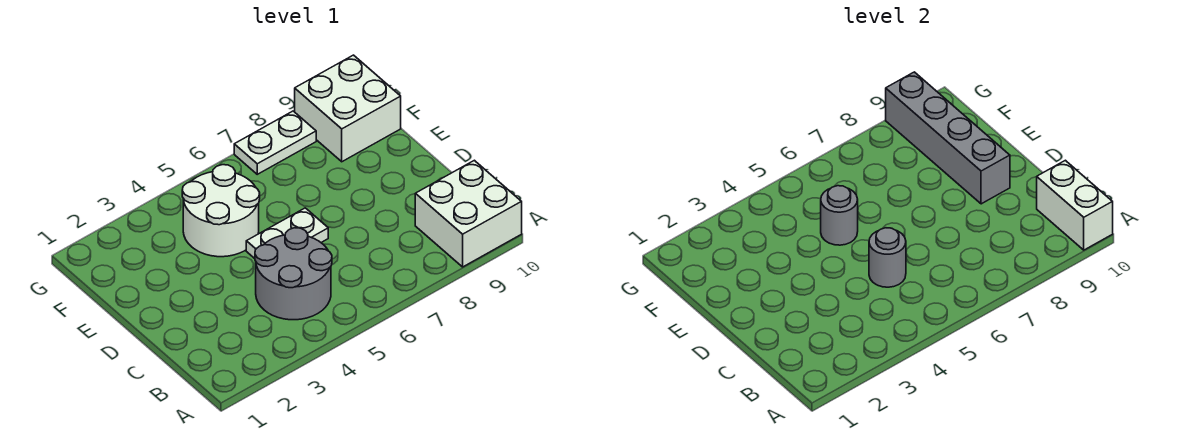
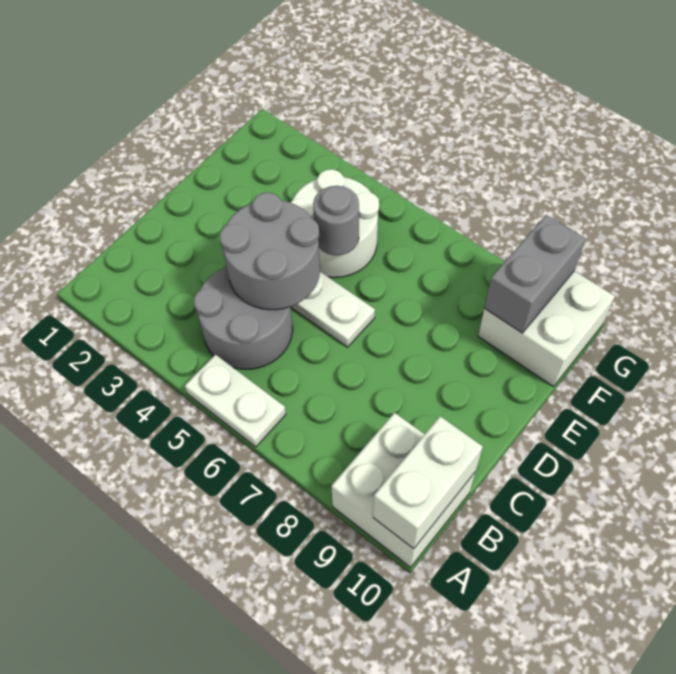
grey 1x1 round brick [869,228,906,287] -> grey 2x2 round brick [220,192,320,310]
grey 1x4 brick [886,72,1010,204] -> grey 1x2 brick [484,215,586,333]
white 1x2 plate [234,111,316,174] -> white 1x2 plate moved to [185,355,286,447]

